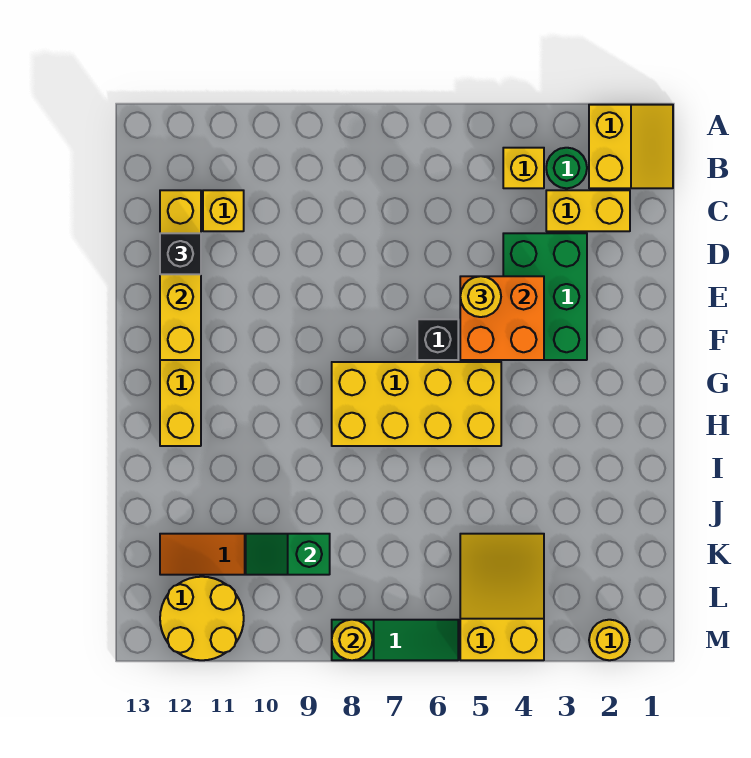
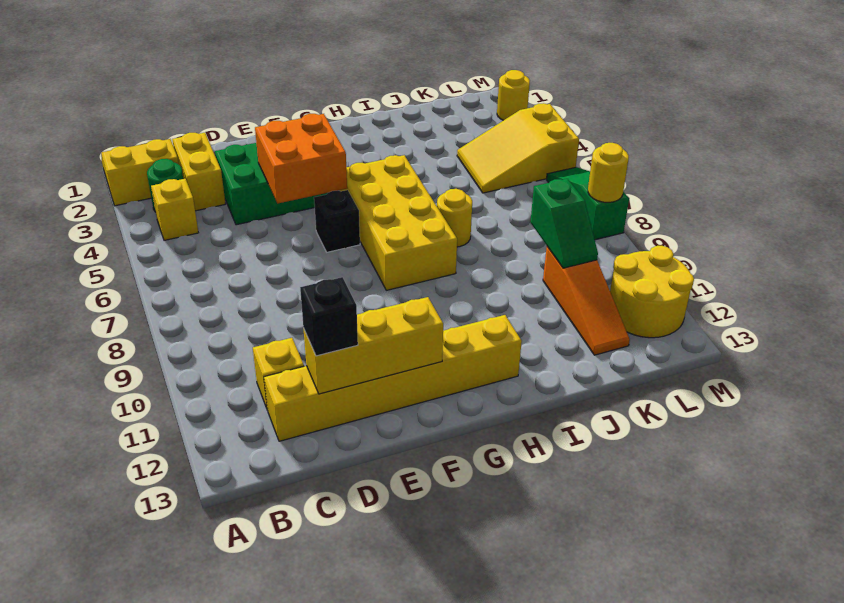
yellow 1x1 round brick [460,276,501,317] -> yellow 1x1 round brick moved to [437,189,472,247]

